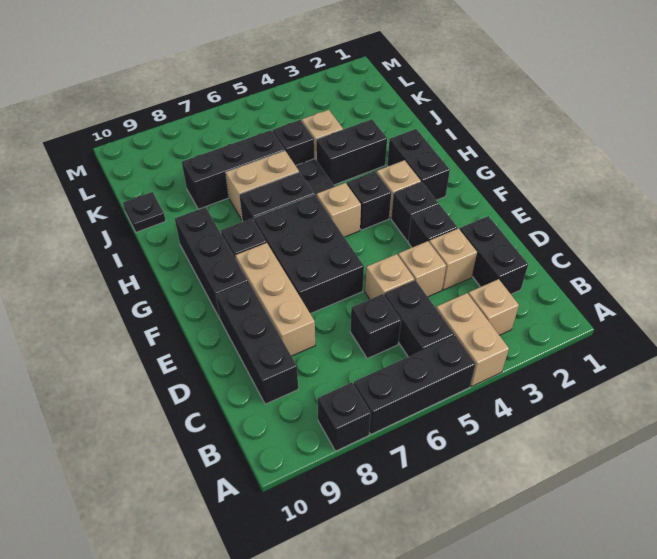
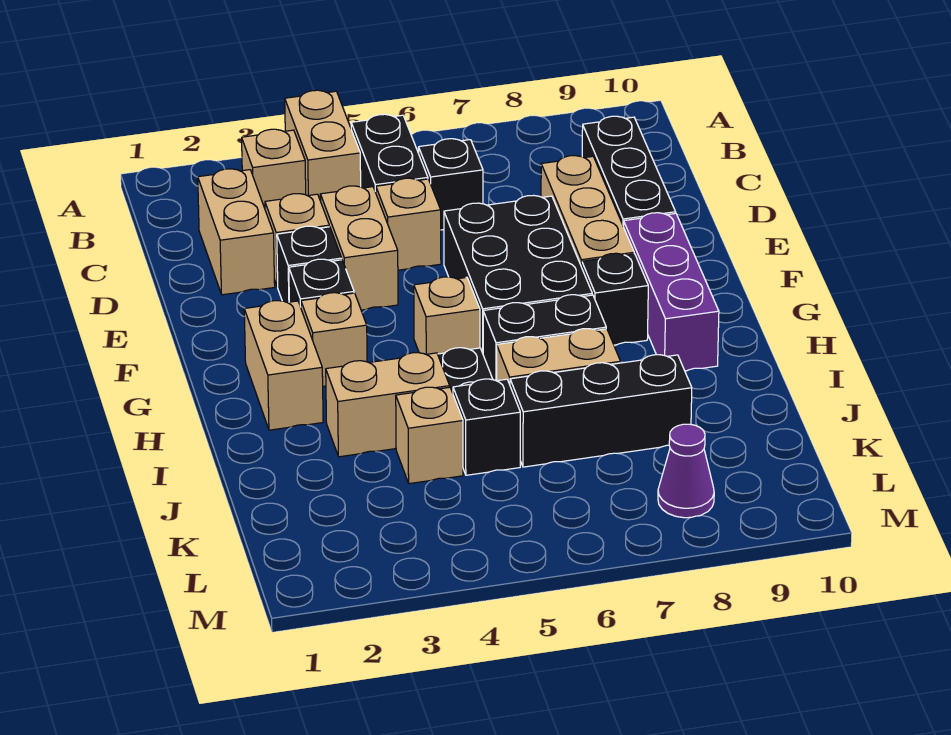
black 1x3 brick [354,336,476,434] -> none
black 1x1 brick [318,383,371,451] -> none
black 1x2 brick [460,216,528,294] -> tan 1x2 brick [198,169,275,295]
tan 1x1 brick [398,241,446,297] -> tan 1x2 brick [320,186,398,310]
black 1x3 brick [175,207,248,318] -> purple 1x3 brick [624,213,719,371]
black 1x2 brick [387,129,450,200] -> tan 1x2 brick [244,301,323,430]
black 1x1 brick [347,171,391,230] -> none
black 1x2 brick [316,119,387,185] -> tan 1x2 brick [326,353,450,457]
black 1x1 plate [123,192,166,232] -> none
none -> purple 1x1 cone [658,424,714,518]

